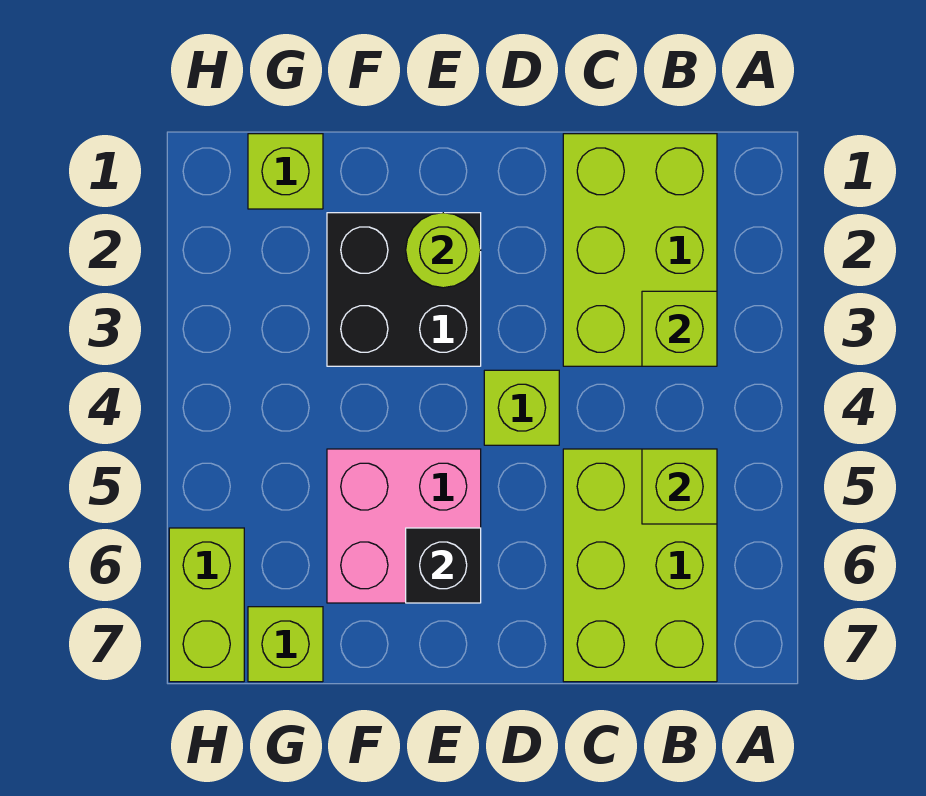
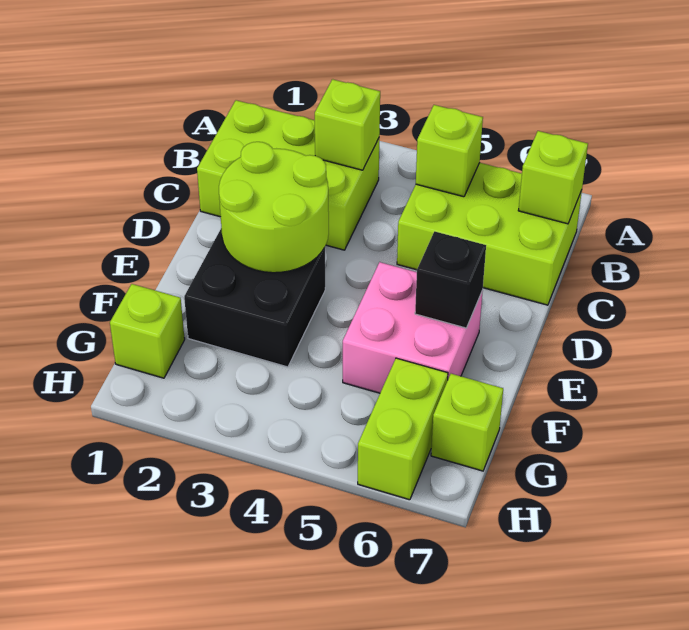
lime 1x1 brick [484,370,559,445] -> lime 1x1 brick moved to [518,131,588,224]
lime 1x1 round brick [406,213,481,288] -> lime 2x2 round brick [219,142,329,273]
lime 1x2 brick [169,528,244,682] -> lime 1x2 brick turned to [358,358,448,500]

